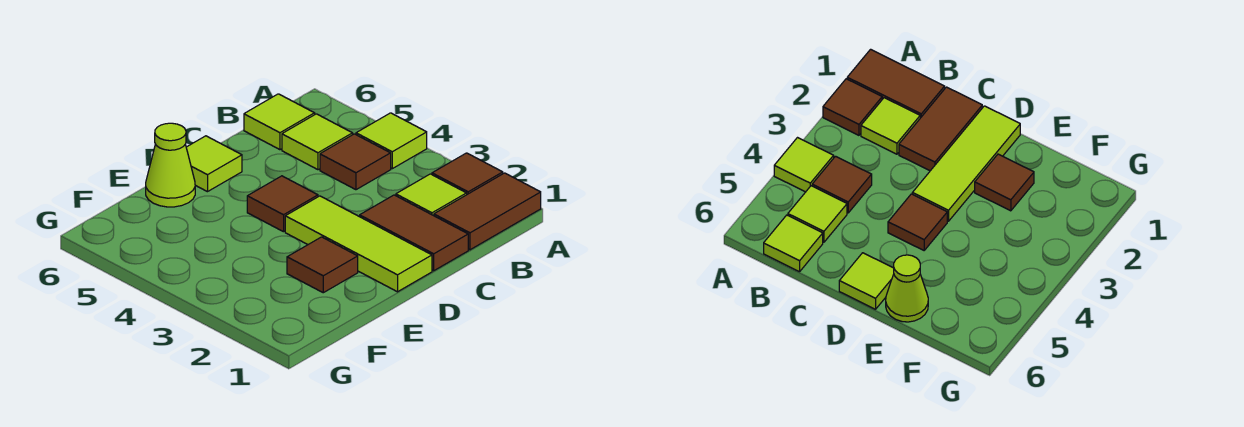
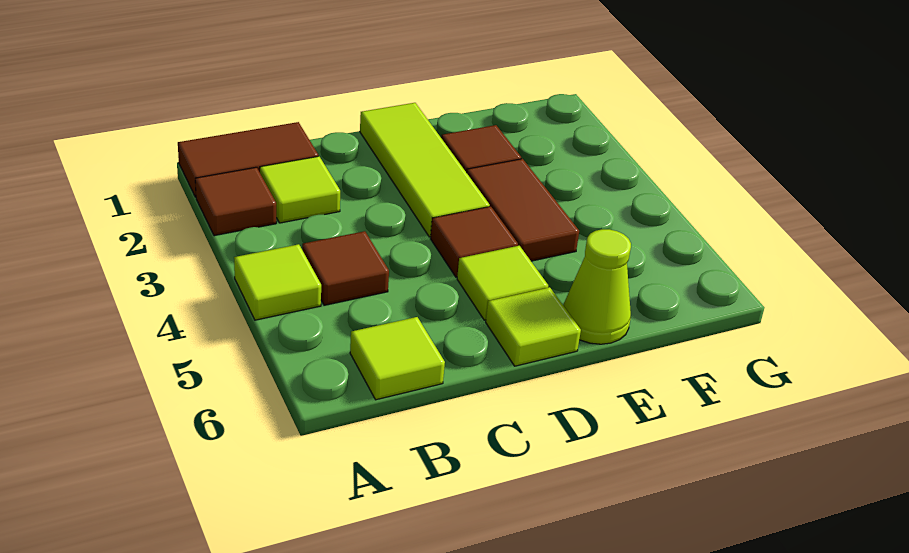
lime 1x1 tile [282,114,353,170] -> lime 1x1 tile moved to [457,246,548,320]
brown 1x2 tile [360,195,468,271] -> brown 1x2 tile moved to [467,159,579,261]

